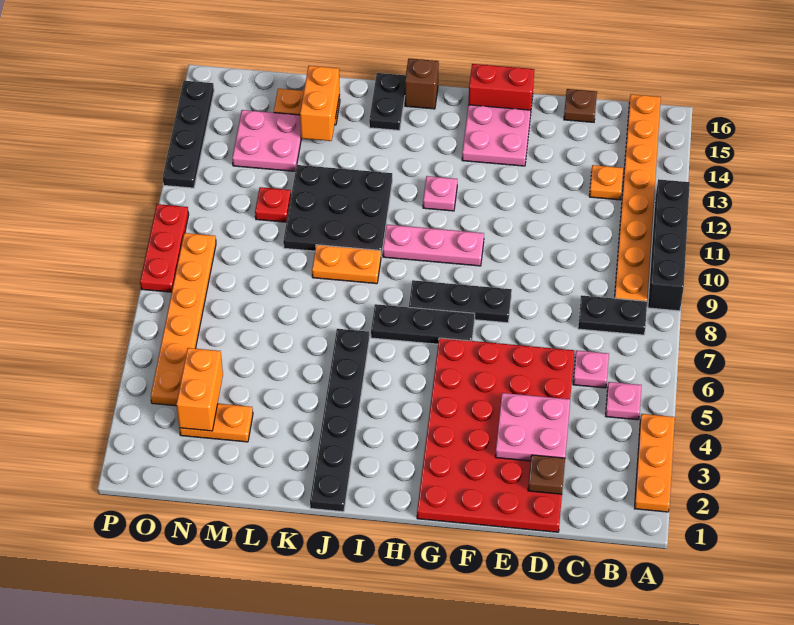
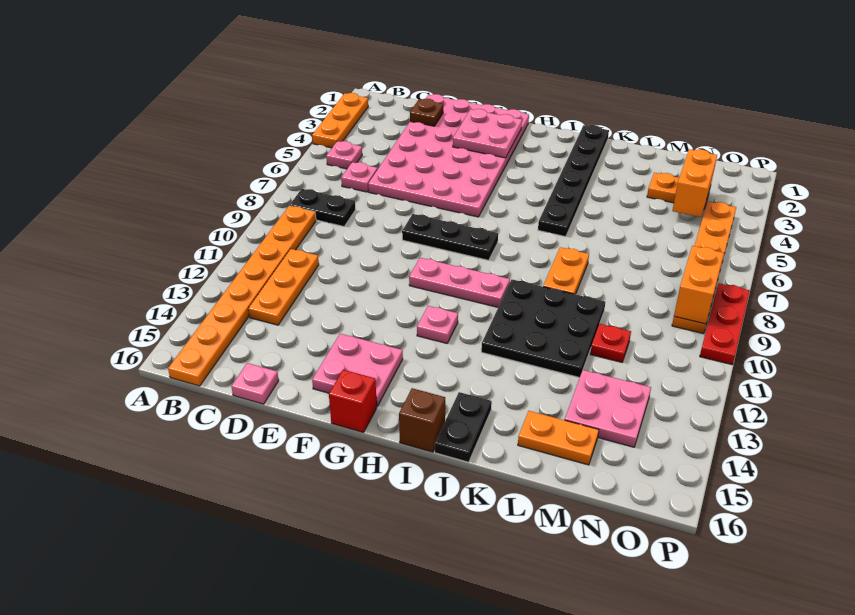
black 1x4 brick [648,179,690,311] -> none
orange 1x1 plate [589,165,623,200] -> orange 1x3 plate [248,249,319,325]
red 4x6 plate [417,338,574,532] -> pink 4x6 plate [368,94,529,217]
pink 2x2 plate [495,393,570,461] -> pink 2x2 plate moved to [453,109,522,158]
brown 1x1 plate [564,89,597,122] -> pink 1x1 plate [231,363,279,404]
red 1x2 brick [469,64,534,116] -> red 1x1 brick [329,370,377,432]
black 1x3 plate [371,304,475,344] -> none
orange 1x2 plate [312,245,381,284] -> orange 1x2 plate turned to [543,247,589,294]
orange 1x2 brick [300,66,340,141] -> orange 1x2 brick moved to [674,246,724,324]
black 1x4 plate [163,81,214,188] -> none

